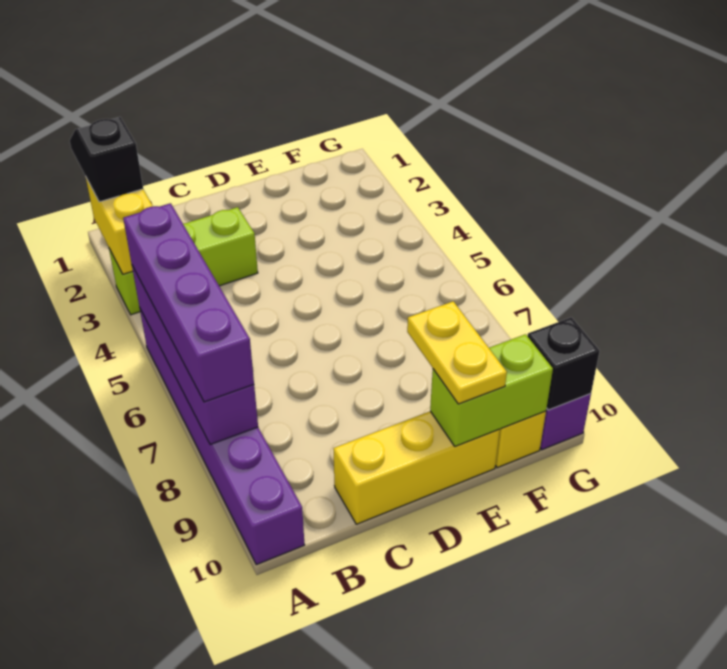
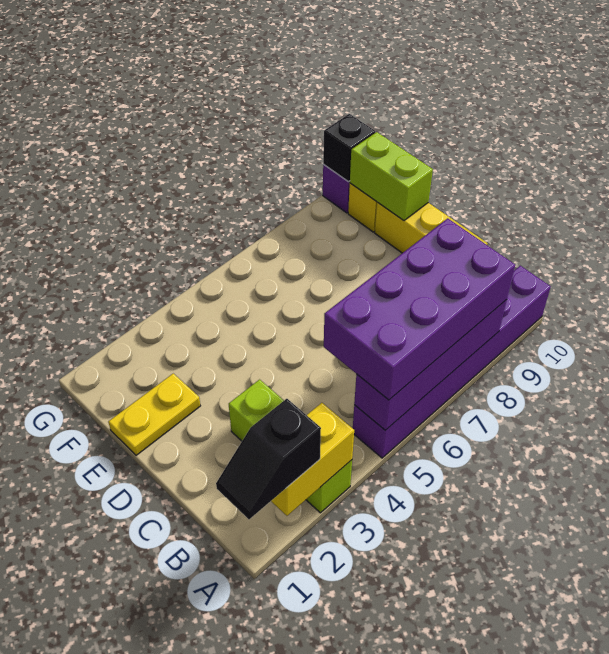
purple 1x4 brick [123,203,254,402] -> purple 2x4 brick [324,218,515,400]
yellow 1x2 plate [407,301,507,404] -> yellow 1x2 plate moved to [108,374,200,455]

